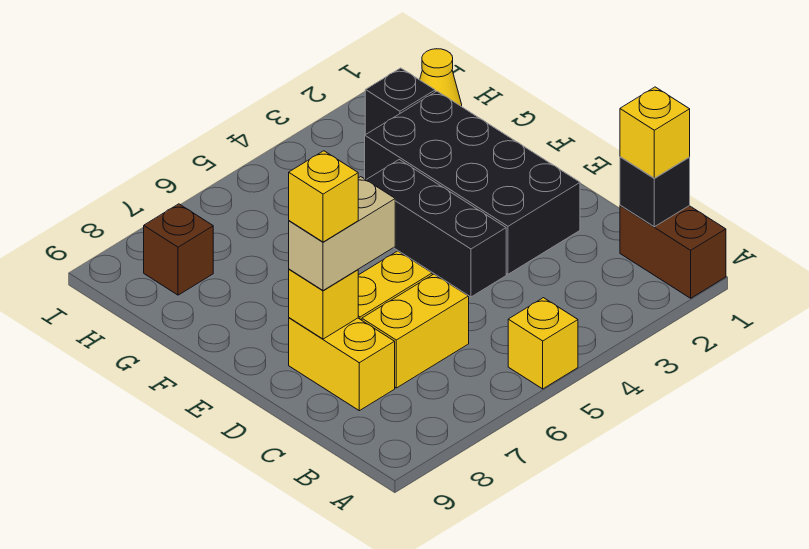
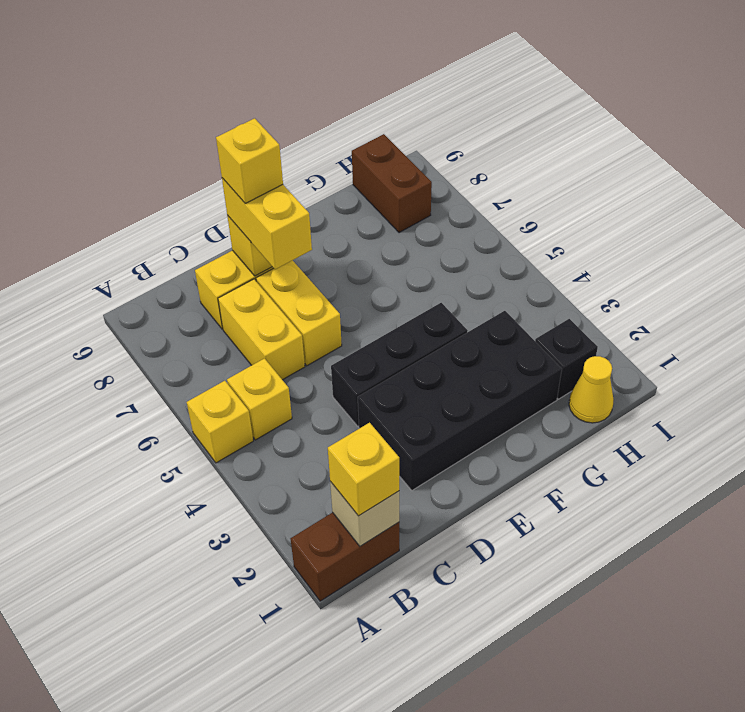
black 1x1 brick [620,157,690,227] -> tan 1x1 brick [330,481,399,546]
none -> yellow 1x1 brick [227,358,292,440]
tan 1x2 brick [289,177,395,291] -> yellow 1x2 brick [222,178,312,270]
brown 1x1 brick [144,204,213,295] -> brown 1x2 brick [352,134,432,233]

